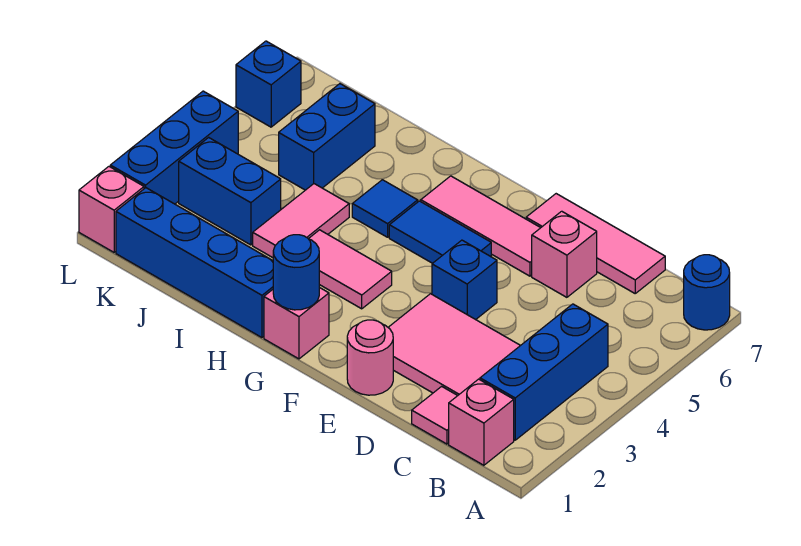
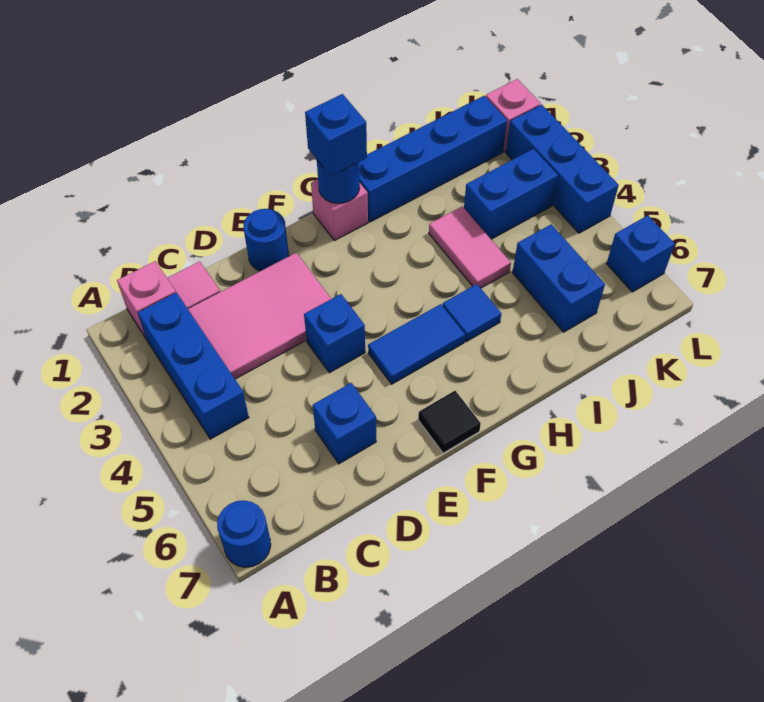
pink 1x3 tile [526,194,665,293] -> none
pink 1x1 brick [532,211,597,297] -> blue 1x1 brick [313,383,376,464]
pink 1x1 round brick [347,320,393,395] -> blue 1x1 round brick [243,209,289,271]
pink 1x3 tile [421,176,540,276] -> none
none -> black 1x1 tile [418,391,481,453]
none -> blue 1x1 brick [305,94,367,176]
pink 1x2 tile [309,230,392,309] -> none

